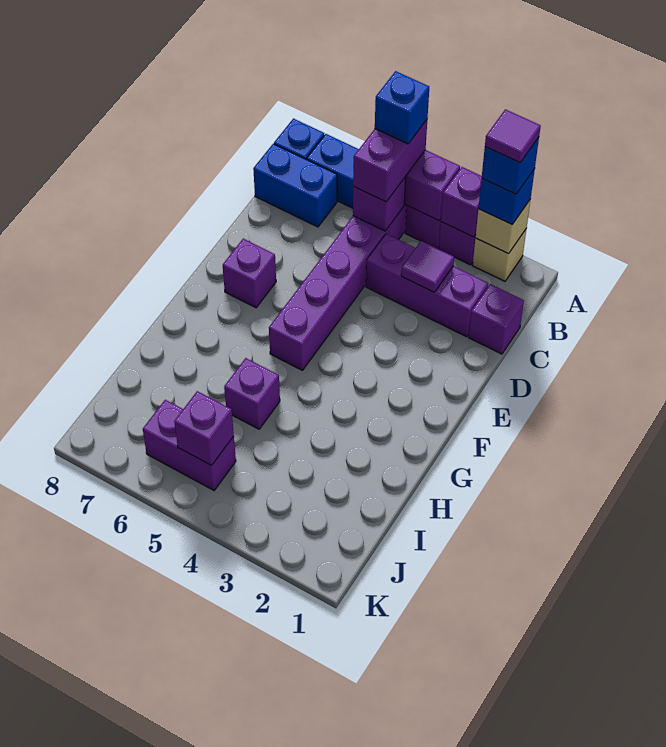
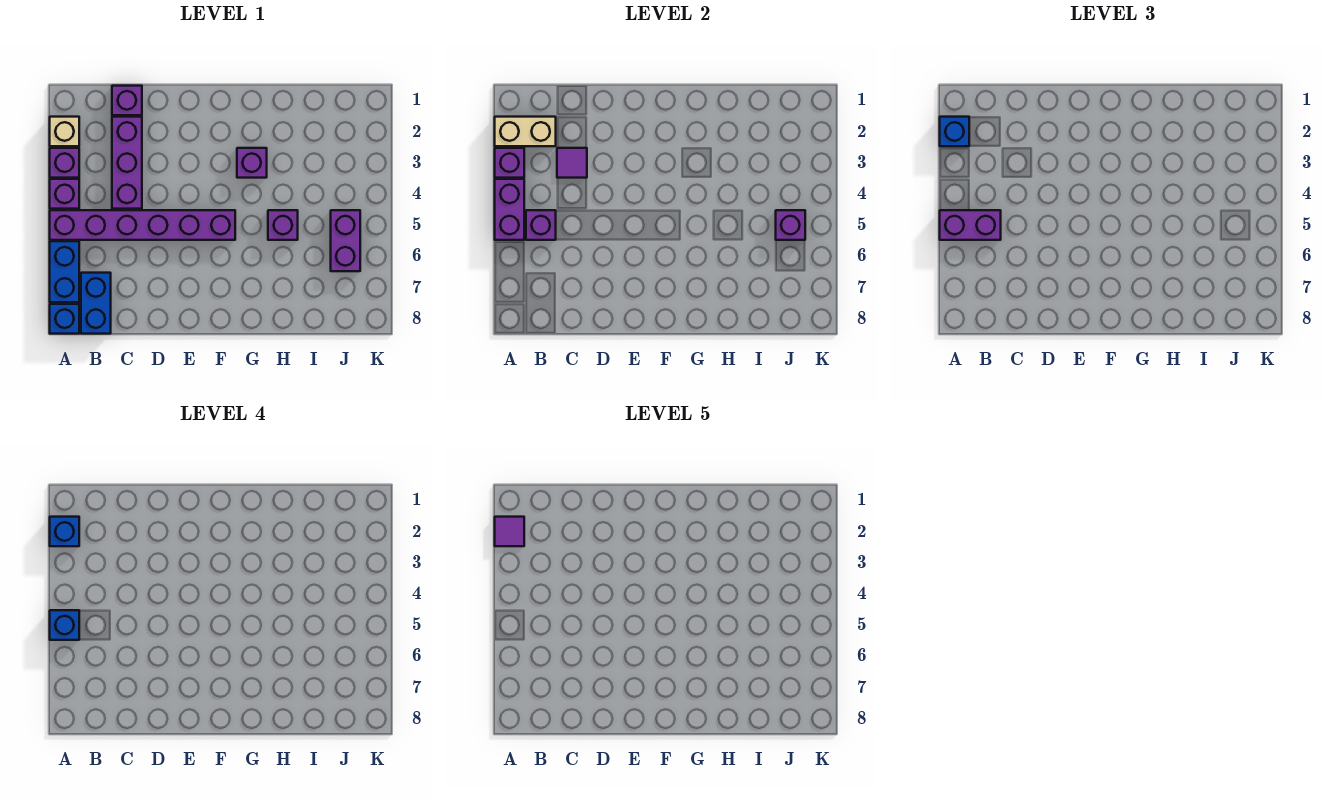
tan 1x1 brick [475,199,531,254] -> tan 1x2 brick [495,117,556,146]
purple 1x1 brick [223,239,276,308] -> purple 1x1 brick moved to [237,148,267,178]

